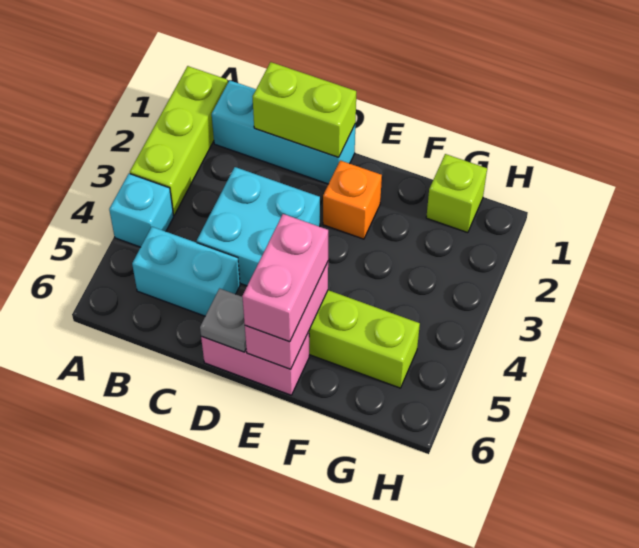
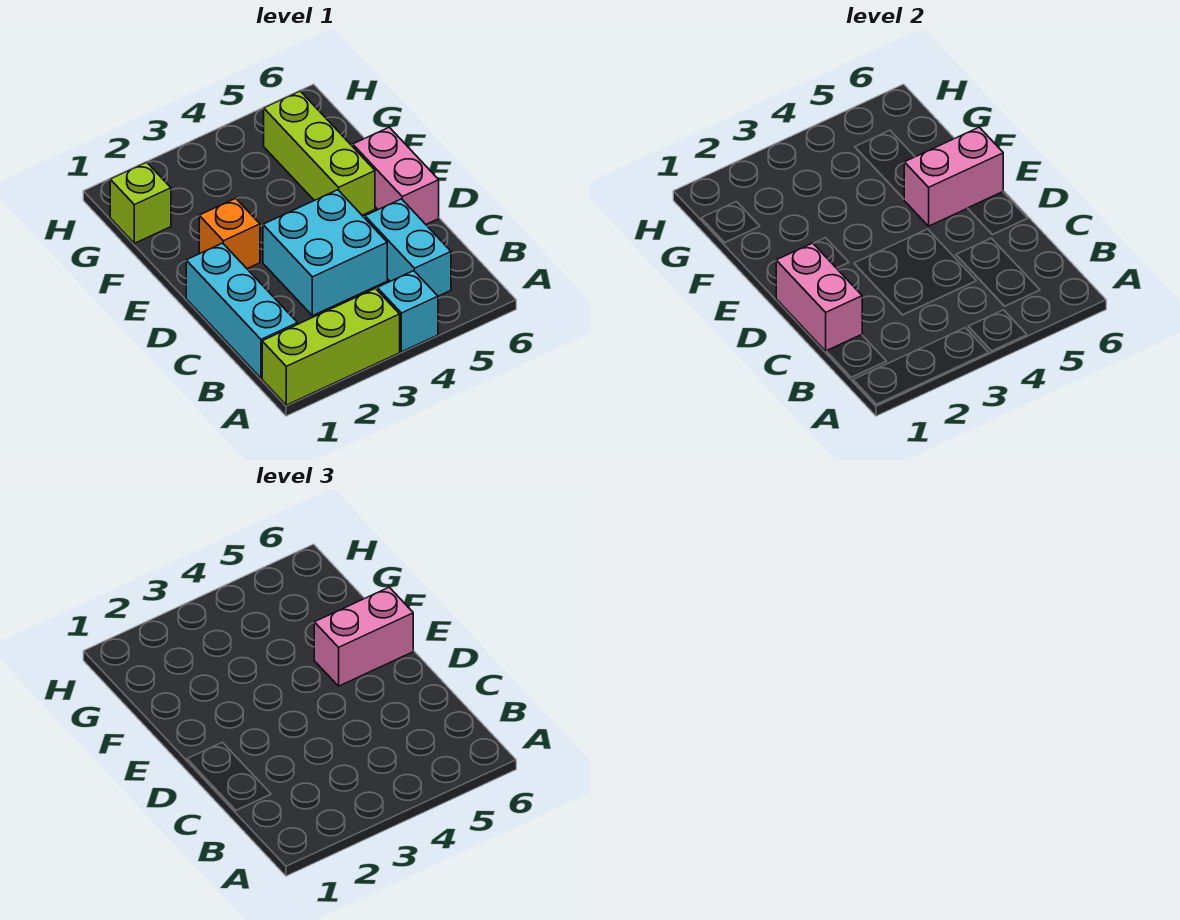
lime 1x2 brick [253,62,356,157] -> pink 1x2 brick [776,243,862,351]
grey 1x1 plate [200,289,246,352] -> none

